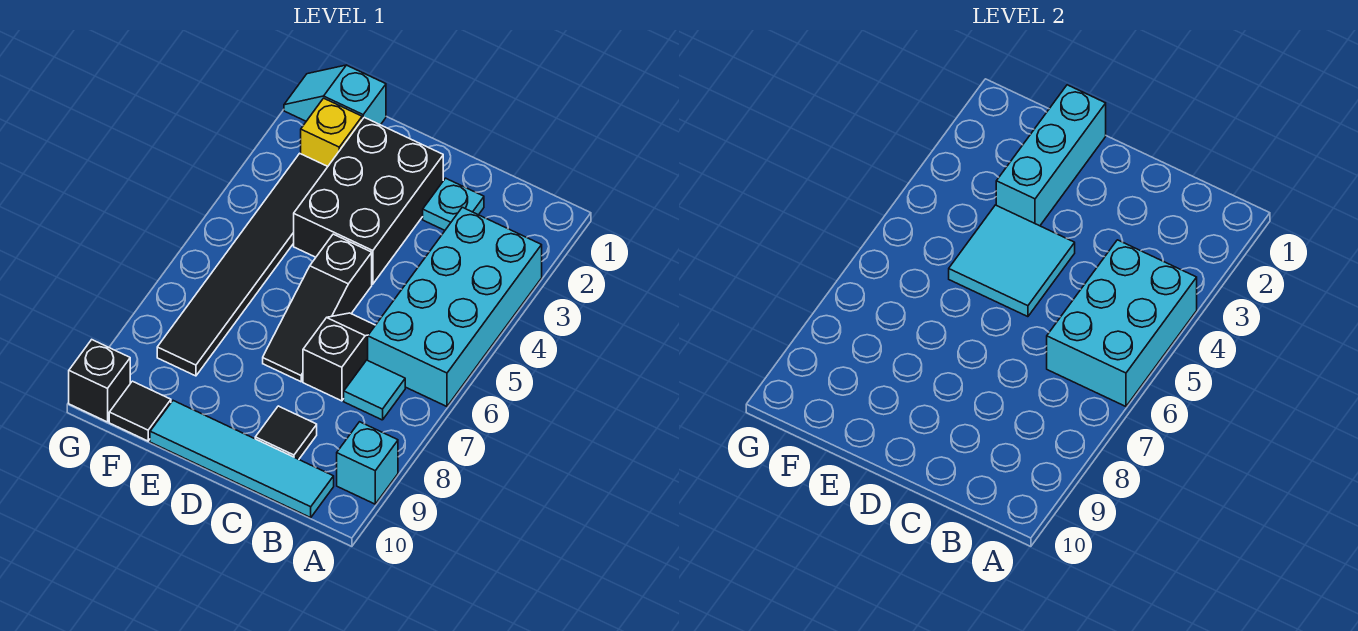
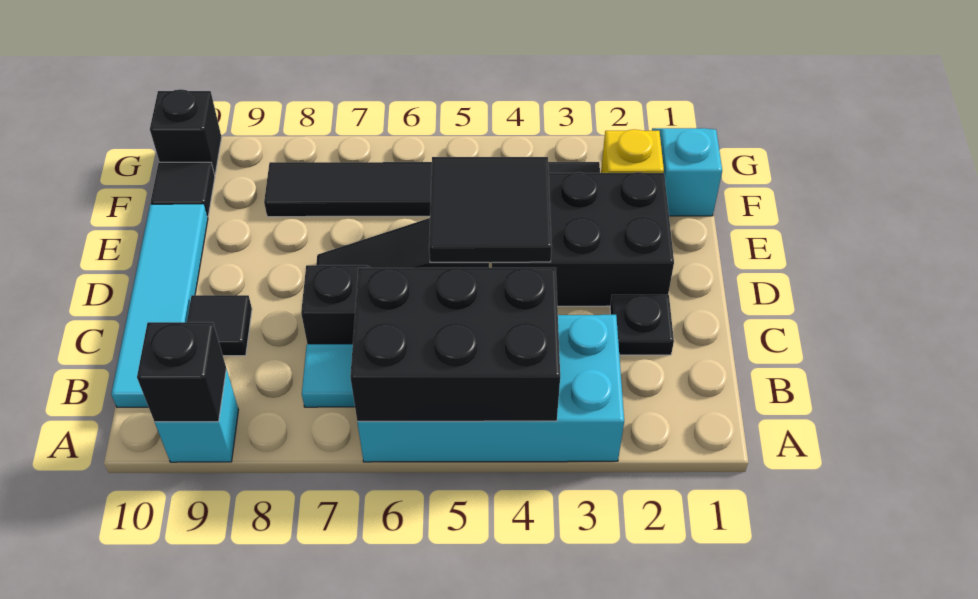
cyan 2x3 brick [1047,240,1197,406] -> black 2x3 brick [350,268,560,421]
none -> black 1x1 brick [137,322,226,422]
cyan 1x1 plate [423,178,484,230] -> black 1x1 plate [610,295,674,355]
cyan 2x2 tile [949,205,1075,317] -> black 2x2 tile [429,157,552,262]
cyan 1x3 brick [996,85,1106,226] -> none

